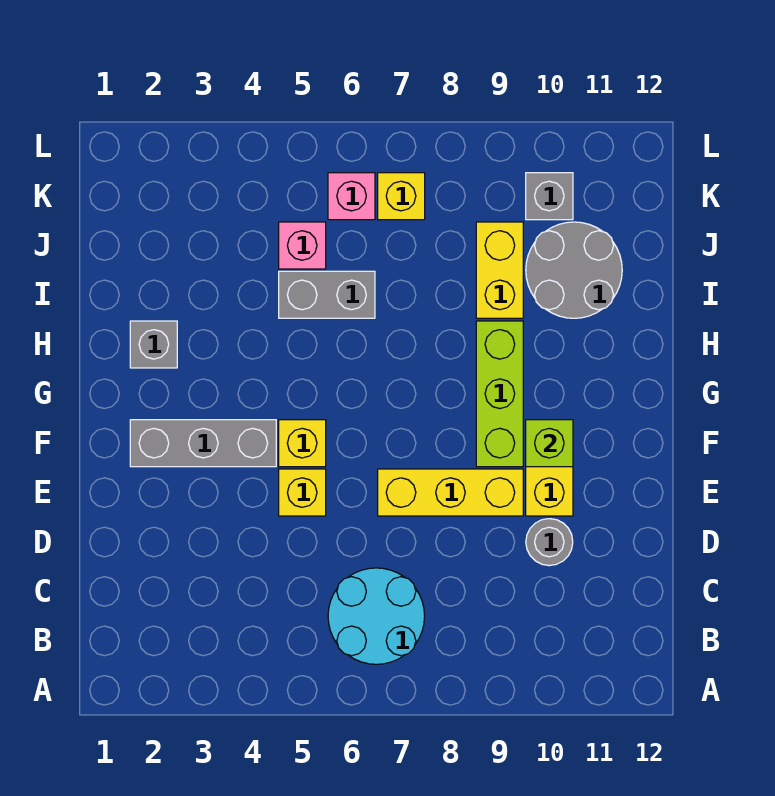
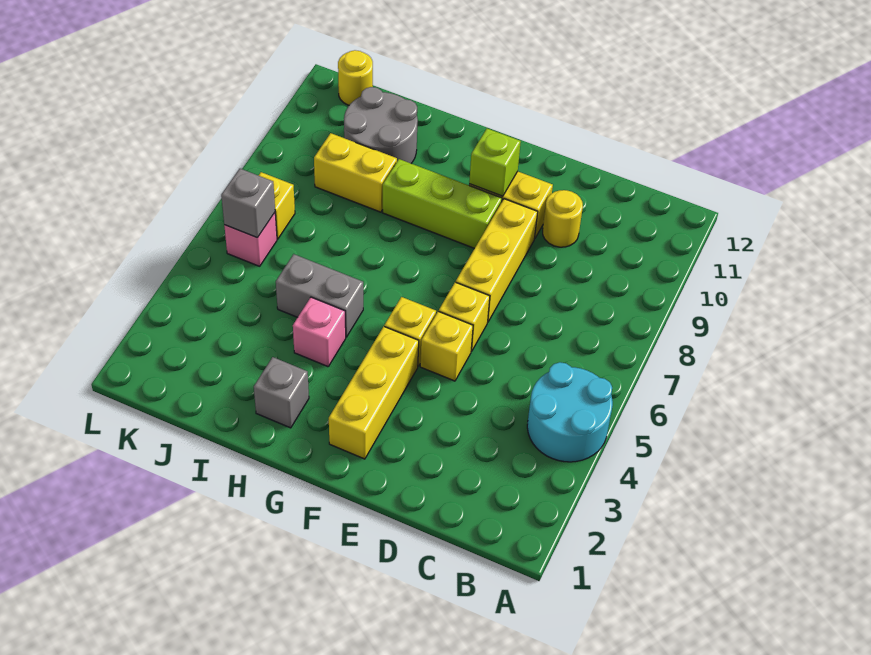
cyan 2x2 round brick [328,568,425,664] -> cyan 2x2 round brick moved to [527,362,613,462]
grey 1x1 round brick [526,519,573,566] -> yellow 1x1 round brick [543,190,583,247]
none -> yellow 1x1 brick [439,282,490,351]
grey 1x3 brick [130,420,276,467] -> yellow 1x3 brick [329,327,419,459]
grey 1x2 brick [279,271,375,318] -> grey 1x2 brick turned to [276,254,363,337]
pink 1x1 brick [279,222,326,269] -> pink 1x1 brick moved to [293,297,346,367]
grey 1x1 brick [526,173,573,220] -> grey 1x1 brick moved to [221,169,275,238]
none -> yellow 1x1 round brick [338,50,373,105]

